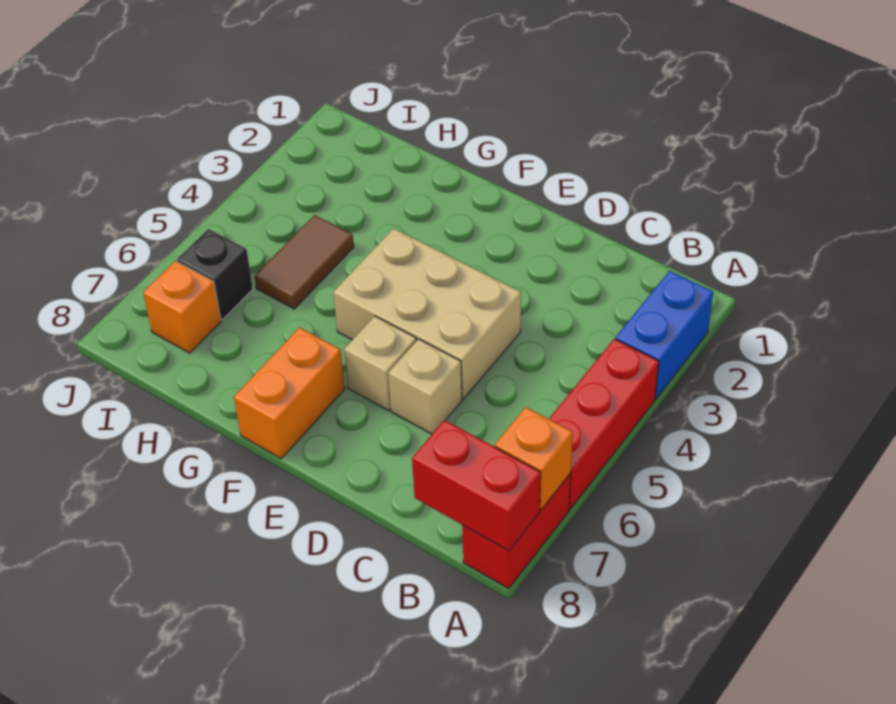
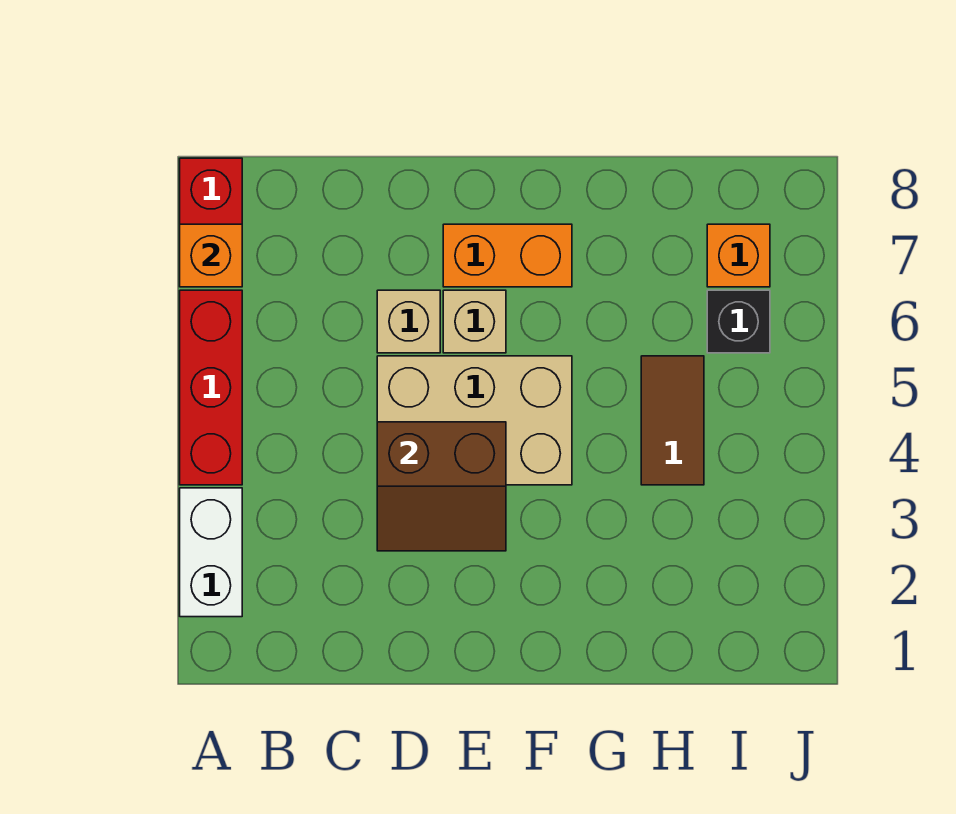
blue 1x2 brick [615,271,713,399] -> white 1x2 brick [180,488,242,617]
red 1x2 brick [412,420,541,551] -> none
none -> brown 2x2 slope [377,422,506,551]
orange 1x2 brick [234,328,345,459] -> orange 1x2 brick turned to [443,224,572,287]

